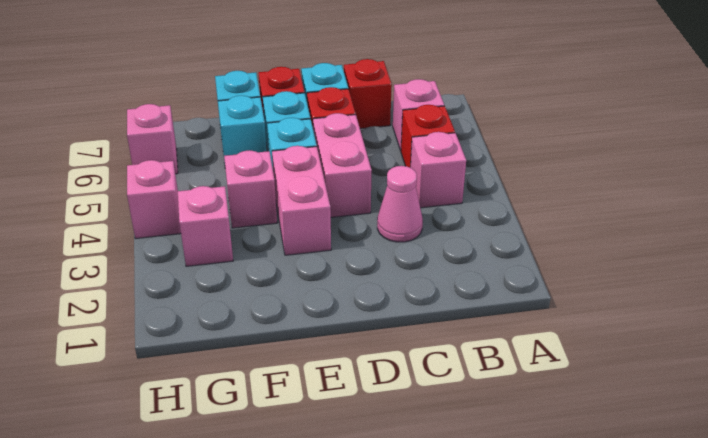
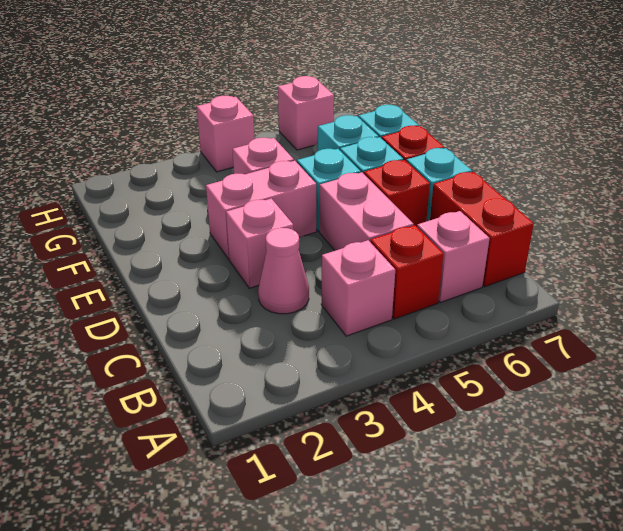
red 1x1 brick [344,59,392,129] -> red 1x2 brick [430,172,534,287]
pink 1x2 brick [313,113,372,217] -> pink 1x2 brick turned to [319,172,414,251]
pink 1x1 brick [178,186,233,266] -> pink 1x1 brick moved to [226,199,294,288]

